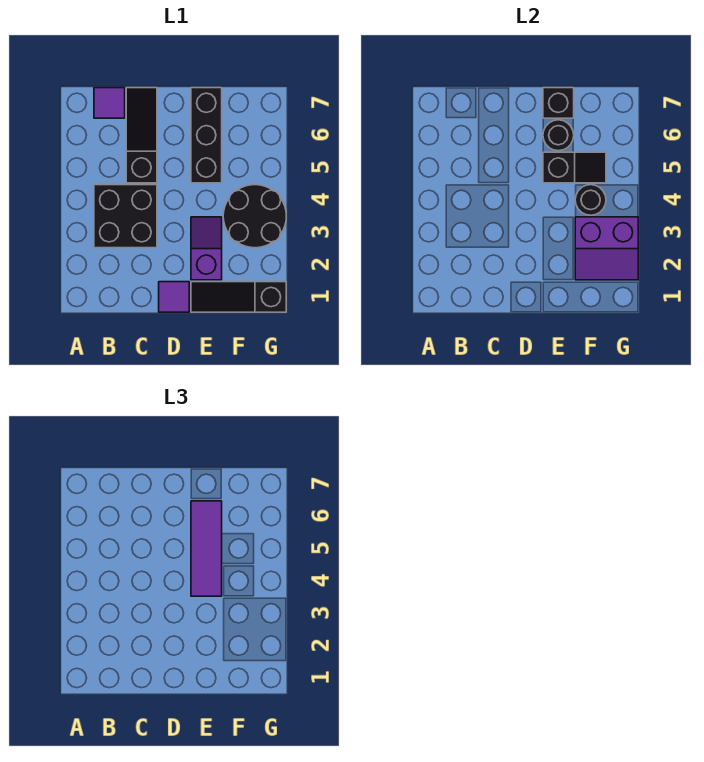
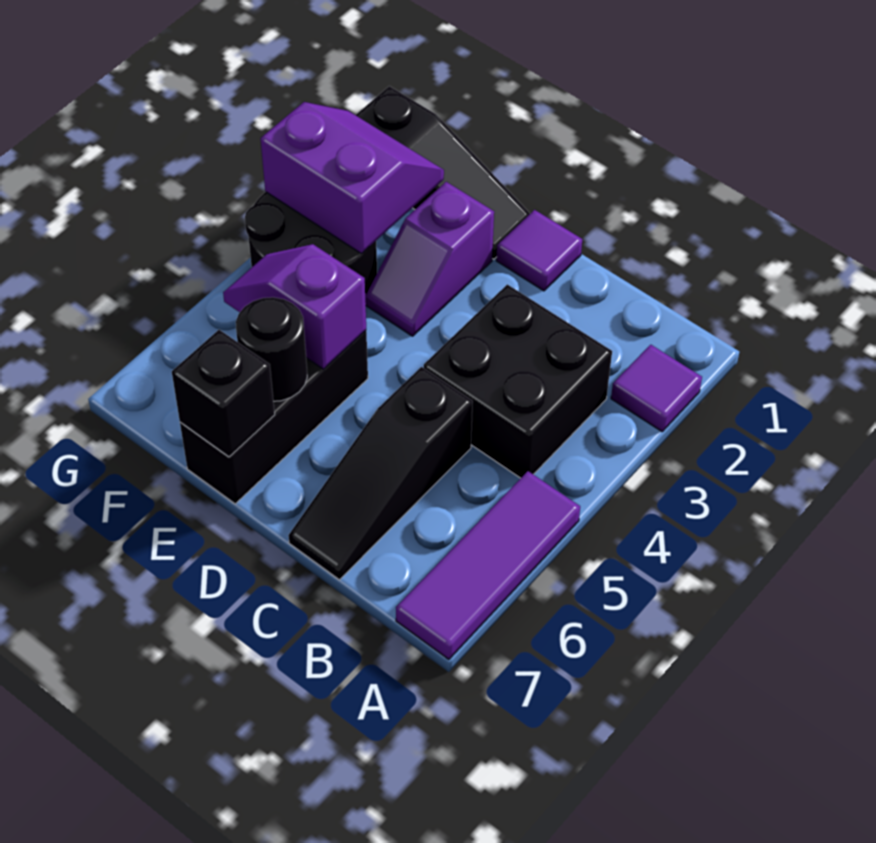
purple 1x1 tile [94,88,125,118] -> purple 1x1 tile moved to [611,345,702,431]
purple 1x3 tile [191,501,222,596] -> purple 1x3 tile moved to [396,471,580,659]
black 1x2 slope [543,152,606,183] -> purple 1x2 slope [223,244,366,369]
black 1x1 round brick [575,185,606,215] -> none

